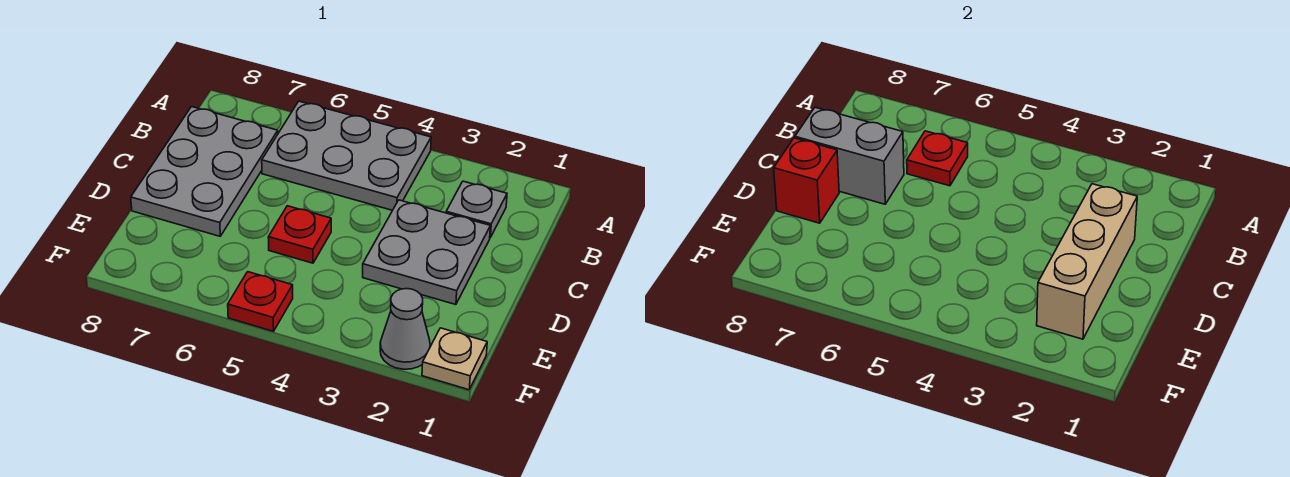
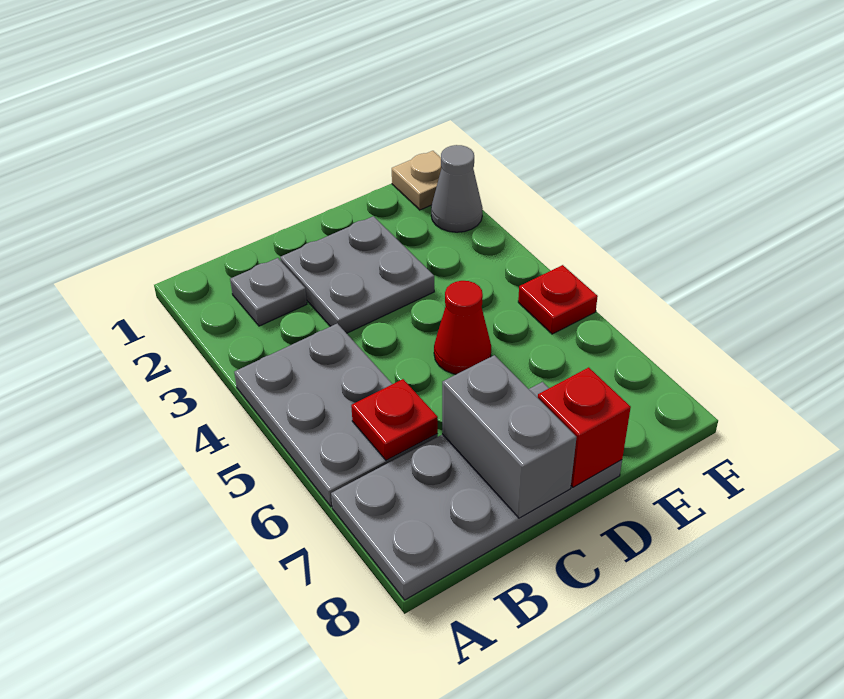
grey 2x3 plate [131,107,278,236] -> grey 2x4 plate [331,382,622,600]
tan 1x3 brick [1037,184,1137,339] -> none
red 1x1 plate [268,206,331,263] -> red 1x1 cone [434,281,491,374]

